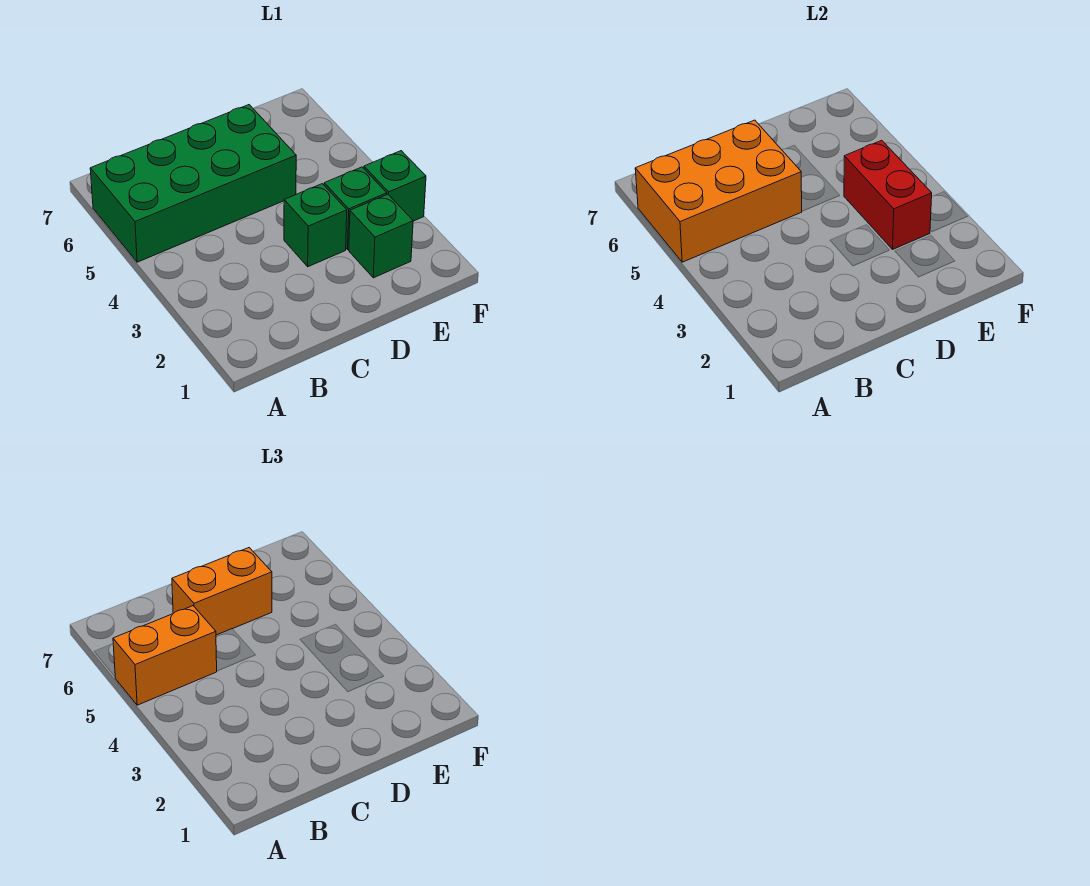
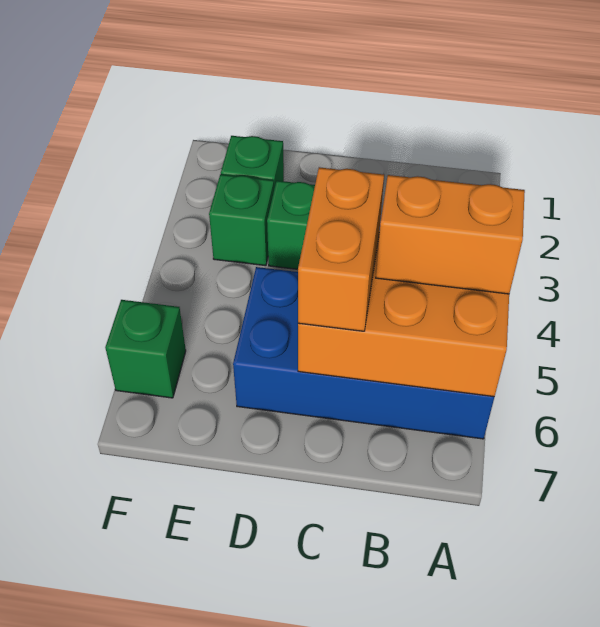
green 2x4 brick [90,105,296,262] -> blue 2x4 brick [233,267,494,439]
orange 1x2 brick [172,548,272,635] -> orange 1x2 brick turned to [298,167,384,331]
red 1x2 brick [844,140,932,249] -> none
green 1x1 brick [364,151,426,221] -> green 1x1 brick moved to [105,300,186,398]

